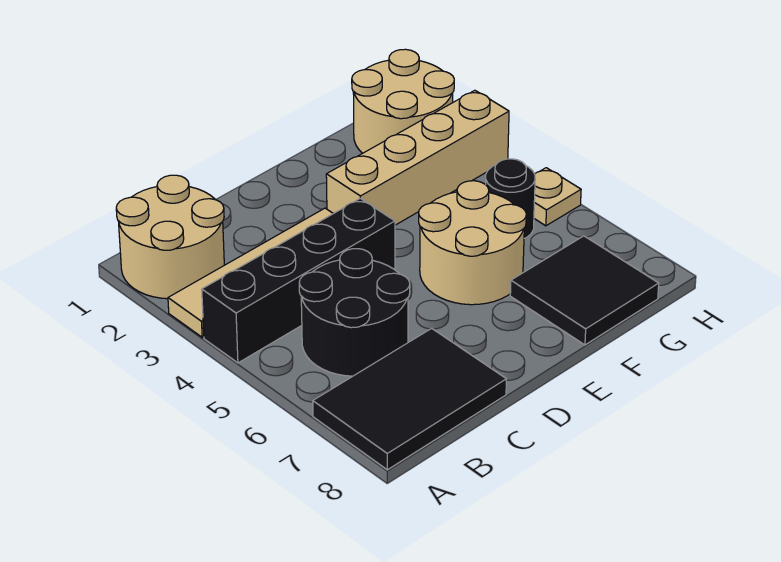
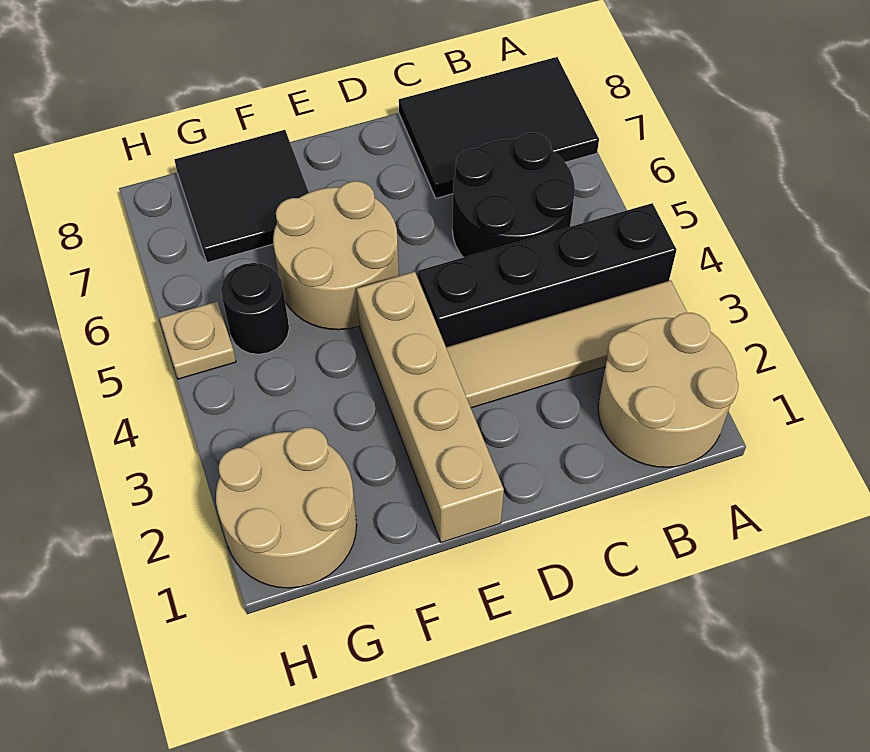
tan 1x4 brick [326,90,509,225] -> tan 1x4 brick turned to [357,272,504,542]

